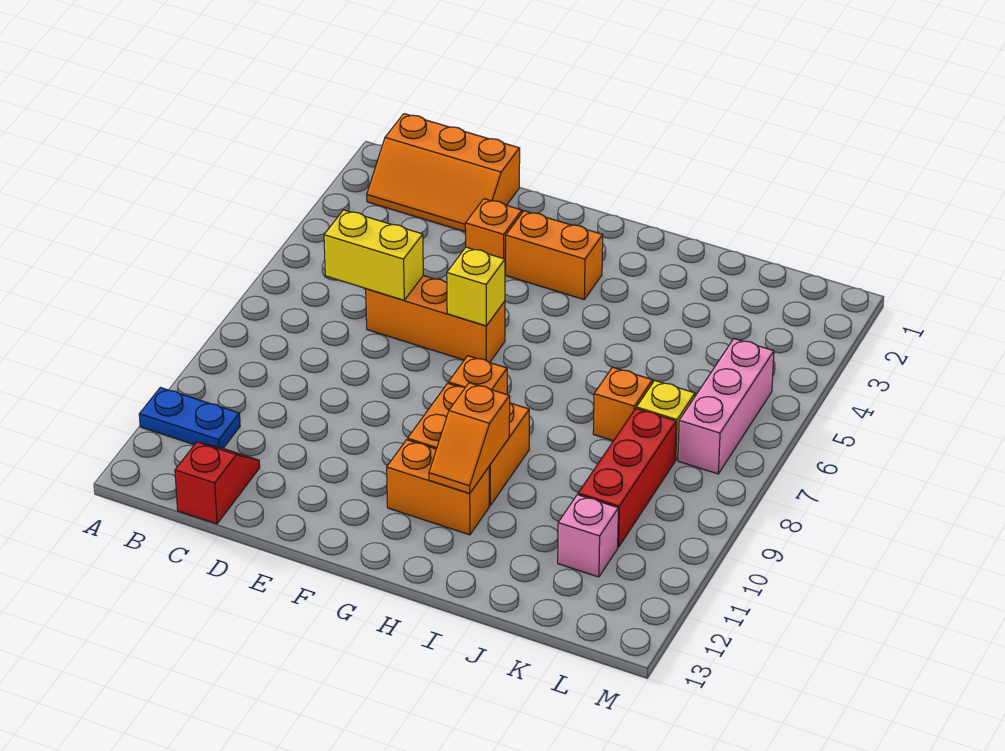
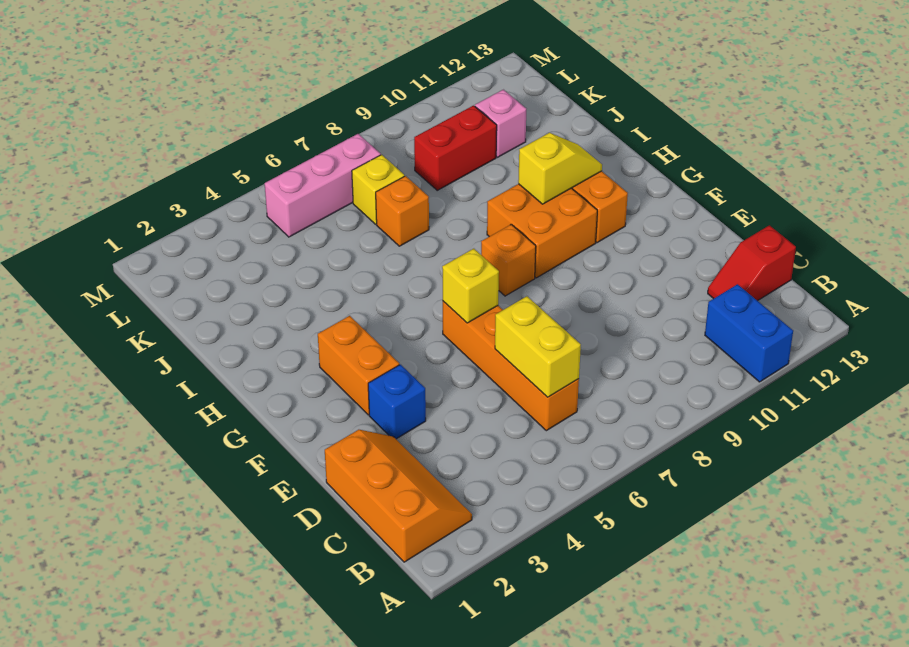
blue 1x2 plate [139,388,240,448] -> blue 1x2 brick [705,284,793,382]
orange 1x3 brick [366,276,505,363] -> orange 1x4 brick [443,301,579,431]
orange 1x1 brick [465,199,522,273] -> blue 1x1 brick [368,365,426,439]
orange 1x2 slope [429,383,510,493] -> yellow 1x2 slope [518,133,602,204]
red 1x3 brick [578,408,676,547] -> red 1x2 brick [414,106,497,190]

